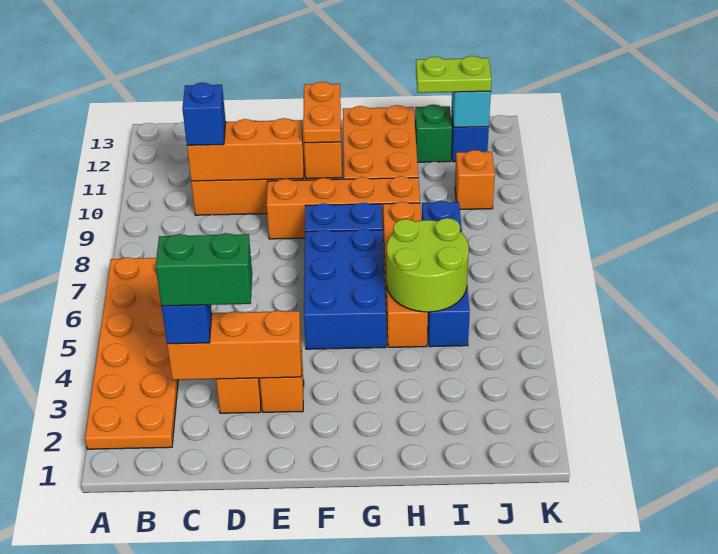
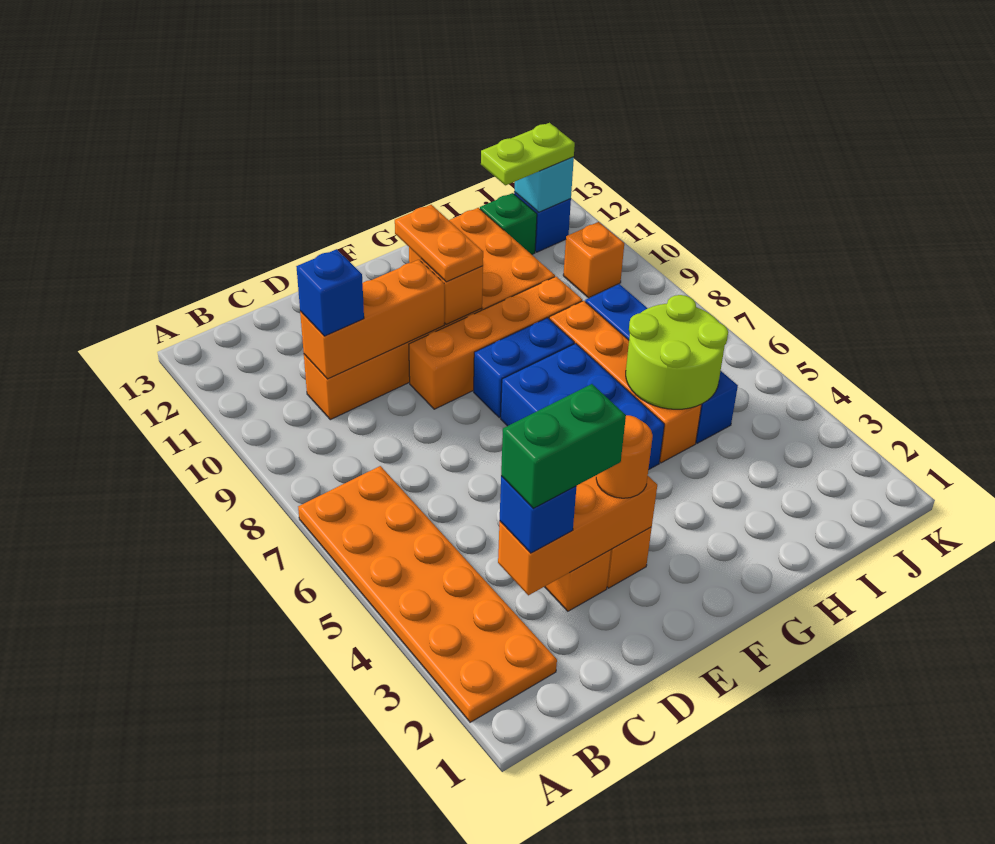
none -> orange 1x1 round brick [596,415,653,498]

